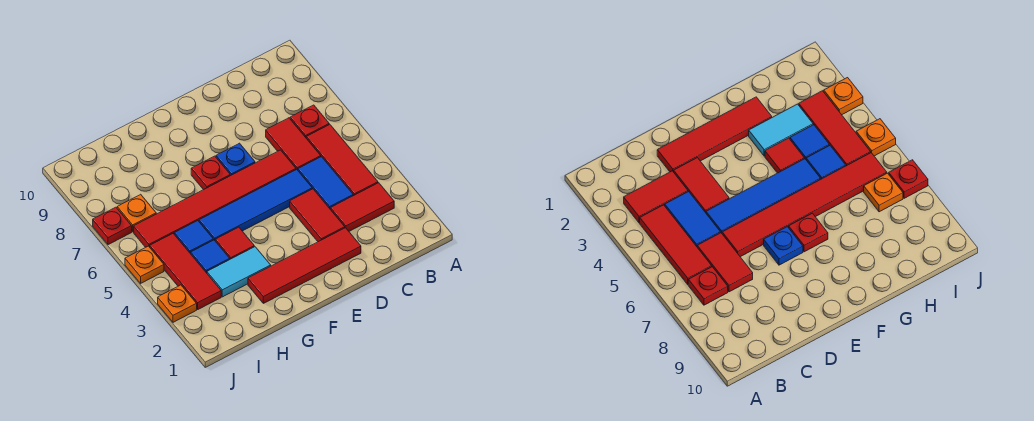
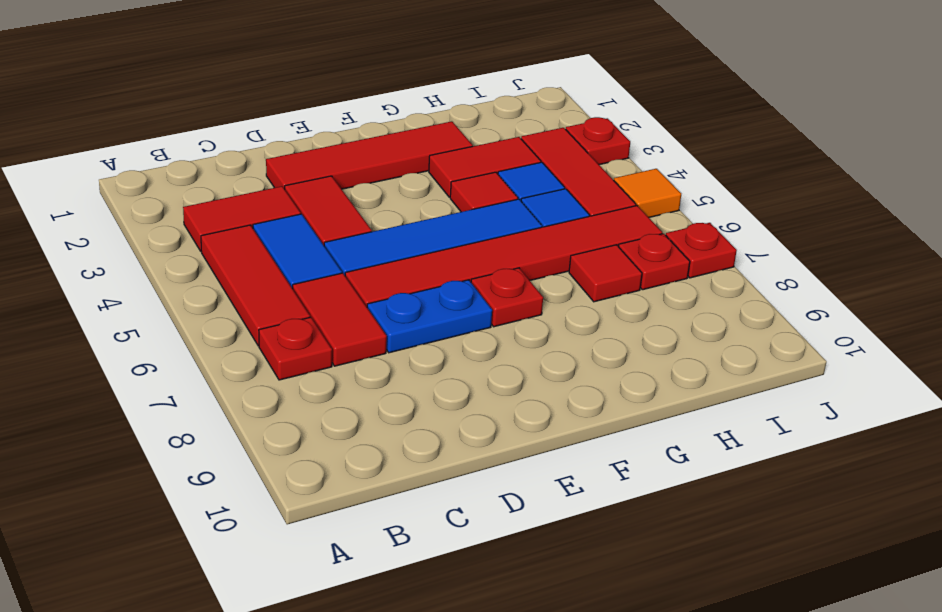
blue 1x1 plate [216,143,255,176] -> blue 1x2 plate [367,280,492,353]
cyan 1x2 tile [207,247,271,297] -> red 1x2 tile [429,137,541,197]
none -> red 1x1 tile [569,245,642,302]
orange 1x1 plate [117,194,156,232] -> red 1x1 plate [619,234,690,290]
orange 1x1 plate [158,285,197,322] -> red 1x1 plate [566,117,630,165]
orange 1x1 plate [125,246,164,283] -> orange 1x1 tile [614,169,681,217]

